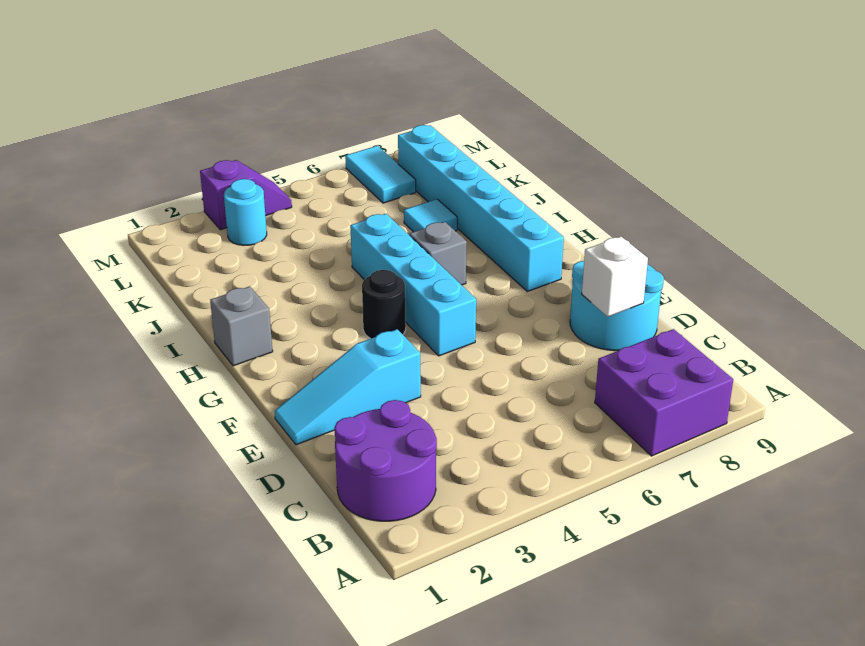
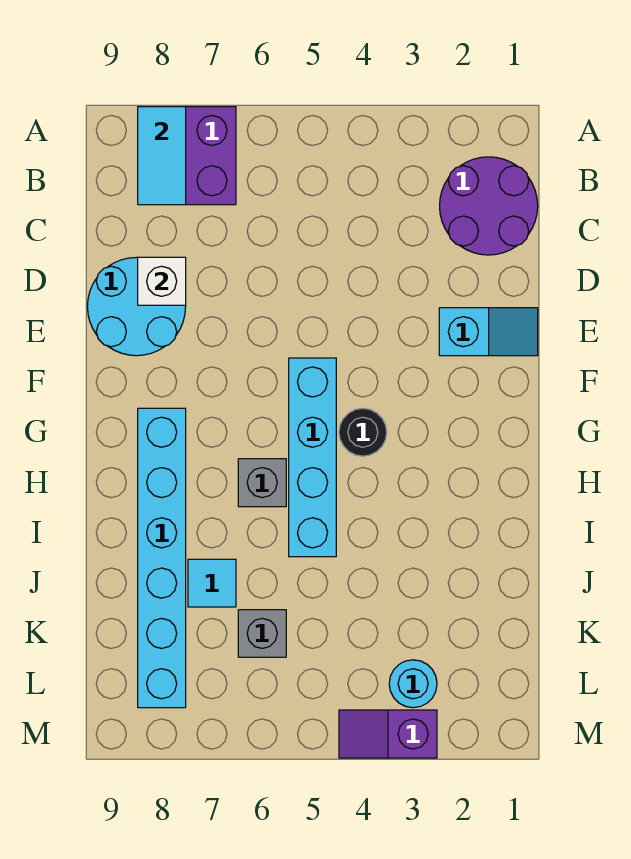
cyan 1x3 slope [275,329,421,445] -> cyan 1x2 slope [439,308,538,356]
grey 1x1 brick [210,286,273,366] -> grey 1x1 brick moved to [238,610,286,657]
cyan 1x2 tile [345,146,416,203] -> cyan 1x2 tile moved to [138,107,186,205]

